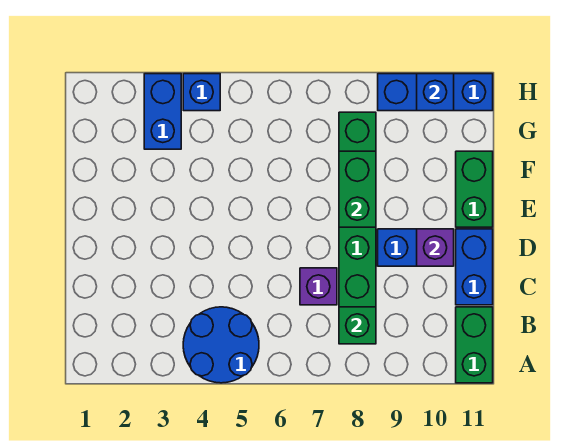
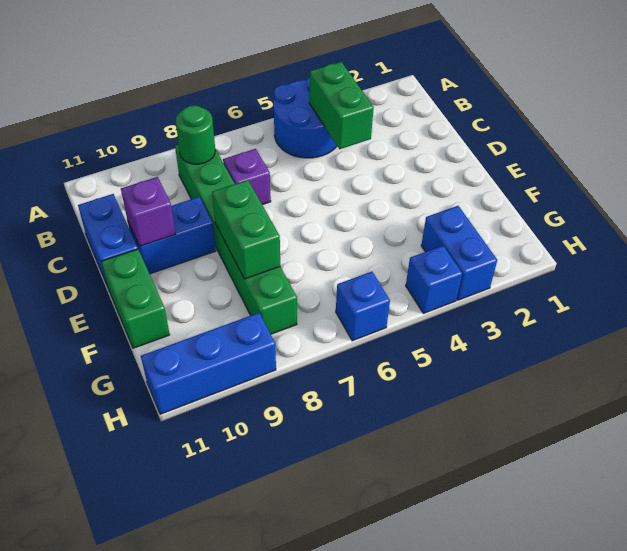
green 1x2 brick [456,307,493,383] -> green 1x2 brick moved to [309,62,374,149]
green 1x1 brick [339,307,376,344] -> green 1x1 round brick [176,105,215,164]
blue 1x1 brick [417,74,454,111] -> blue 1x1 brick moved to [336,272,390,341]

